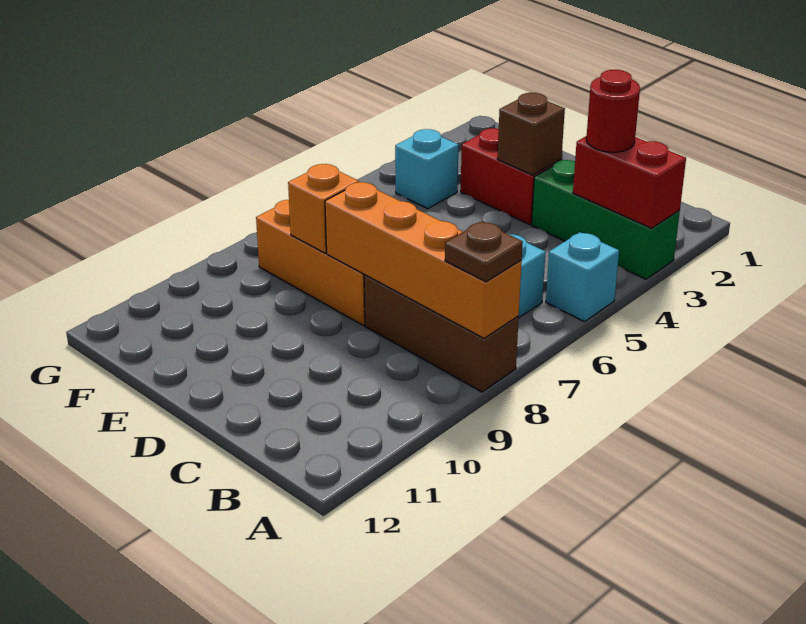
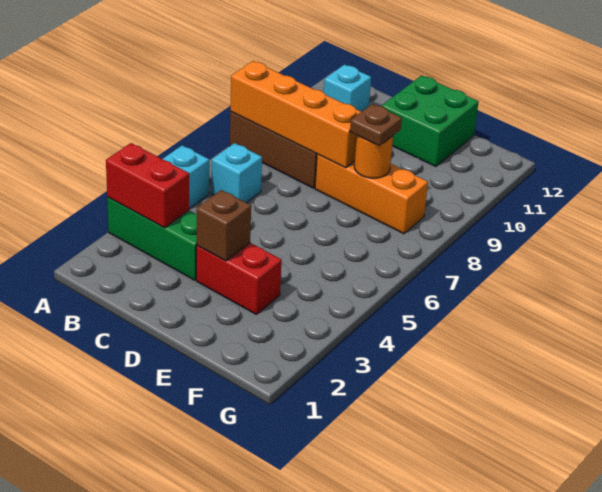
brown 1x1 plate [445,221,523,282] -> brown 1x1 plate moved to [350,104,402,146]
red 1x1 round brick [586,70,640,152] -> none
none -> green 2x2 brick [382,76,479,167]
orange 1x1 brick [288,164,359,253] -> orange 1x1 round brick [354,136,393,178]
cyan 1x1 brick [395,129,459,209] -> cyan 1x1 brick moved to [324,65,371,112]

